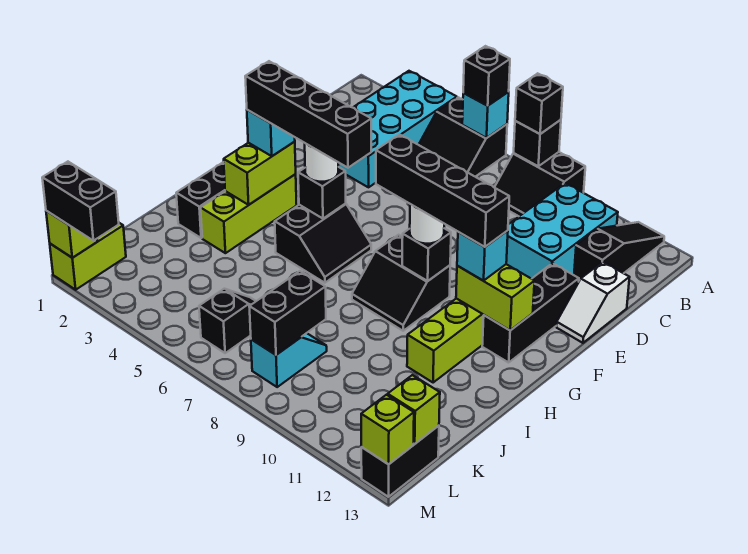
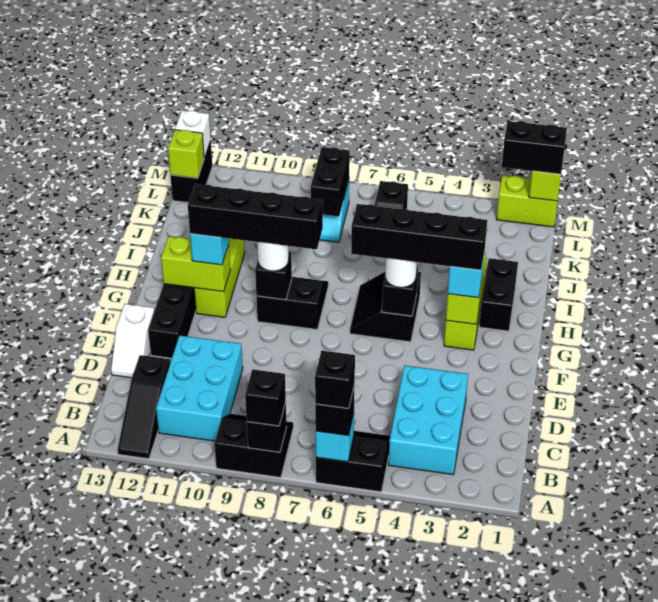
cyan 2x4 brick [338,71,457,187] -> cyan 2x3 brick [388,365,468,475]
none -> black 1x1 brick [315,351,355,408]
white 1x2 slope [556,262,630,343] -> white 1x2 slope turned to [111,304,154,378]
lime 1x2 brick [50,223,126,290] -> lime 1x2 brick turned to [496,175,558,227]
lime 1x1 brick [361,395,414,464] -> white 1x1 brick [175,111,211,158]

